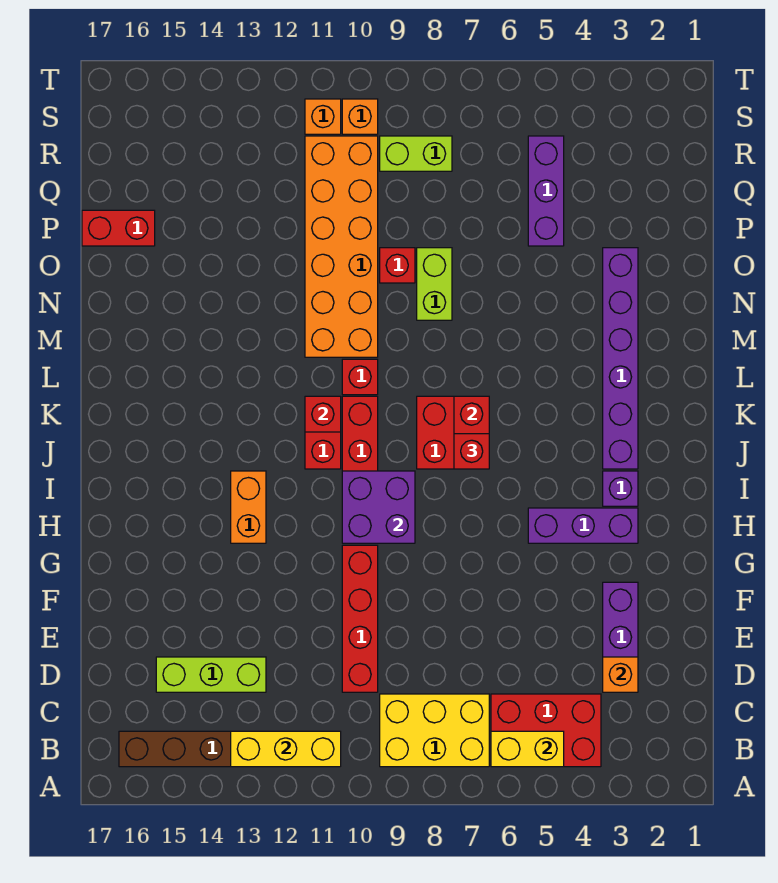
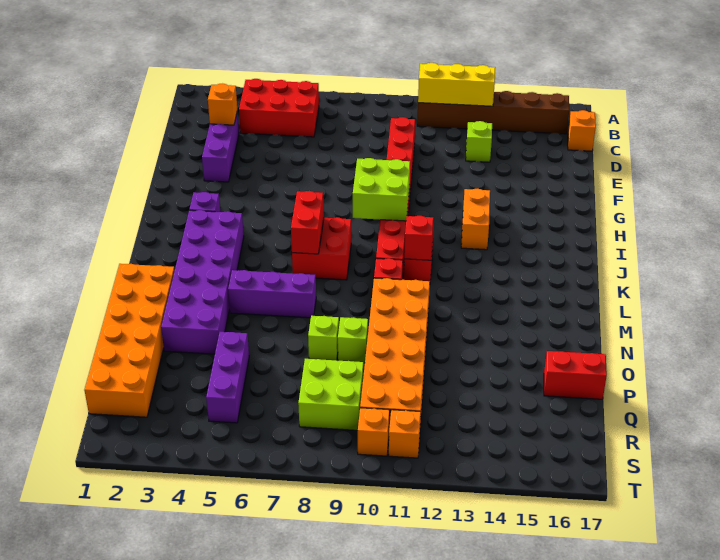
yellow 1x2 brick [491,731,564,767] -> none
yellow 2x3 brick [380,694,489,767] -> none
none -> orange 1x1 brick [568,110,596,151]
lime 1x3 brick [156,657,266,692] -> lime 1x1 brick [466,121,492,162]
purple 1x3 brick [528,508,638,543] -> purple 1x3 brick moved to [228,270,316,318]
purple 2x2 brick [342,471,415,543] -> lime 2x2 brick [353,158,410,221]
purple 1x6 brick [603,248,638,469] -> purple 2x6 brick [161,210,244,354]
red 1x1 brick [454,434,489,469] -> none
none -> orange 2x6 brick [84,264,175,417]
lime 1x2 brick [417,248,452,320] -> lime 1x1 brick [308,316,339,360]
red 1x1 brick [380,248,415,283] -> lime 1x1 brick [338,317,368,363]
lime 1x2 brick [380,136,452,171] -> lime 2x2 brick [298,359,364,430]

